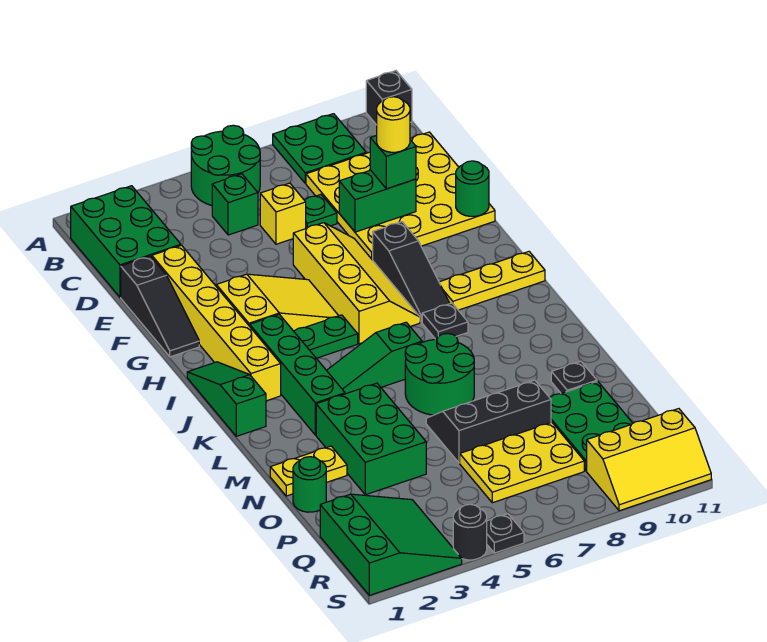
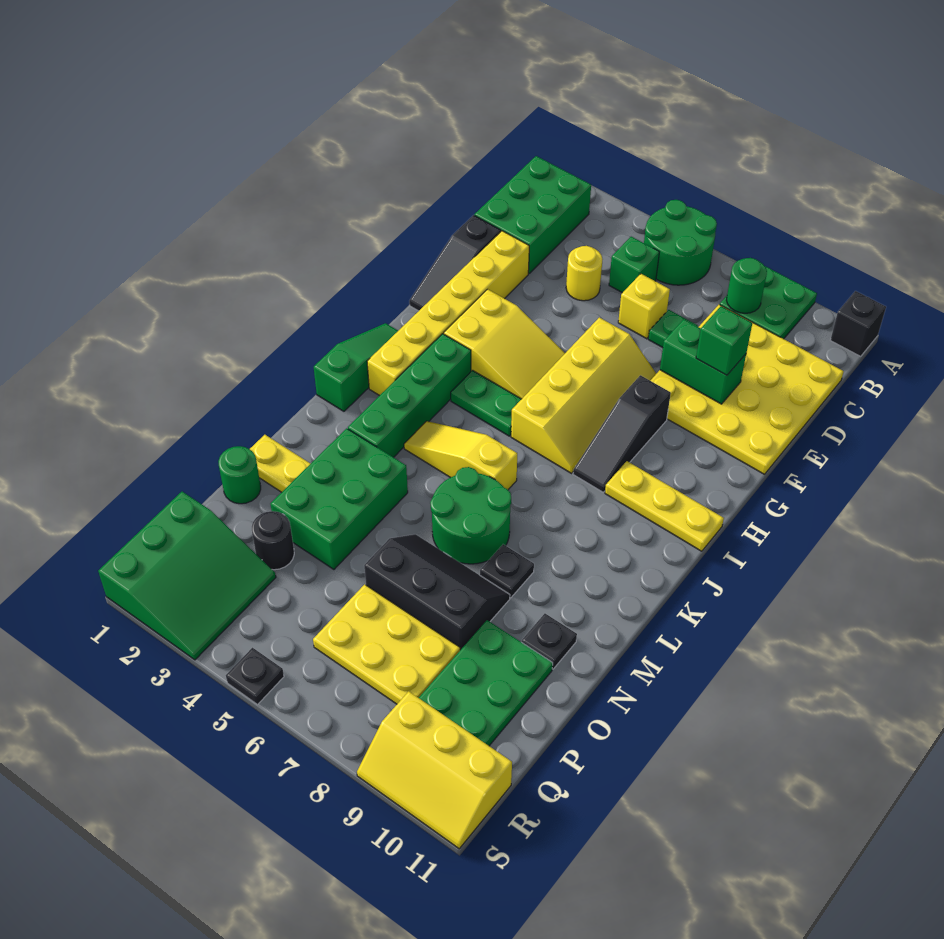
yellow 1x1 round brick [377,97,410,152] -> yellow 1x1 round brick moved to [566,246,603,301]
green 1x1 round brick [456,161,489,216] -> green 1x1 round brick moved to [727,258,767,313]
black 1x1 plate [422,303,468,339] -> black 1x1 plate moved to [480,544,534,598]
green 1x3 slope [326,322,422,394] -> yellow 1x3 slope [404,421,517,490]
black 1x1 round brick [453,504,487,560] -> black 1x1 round brick moved to [252,511,294,570]

